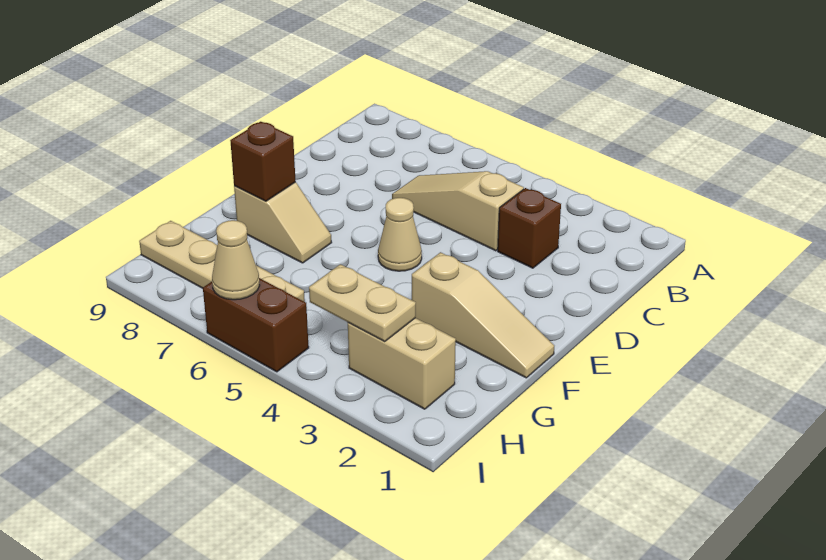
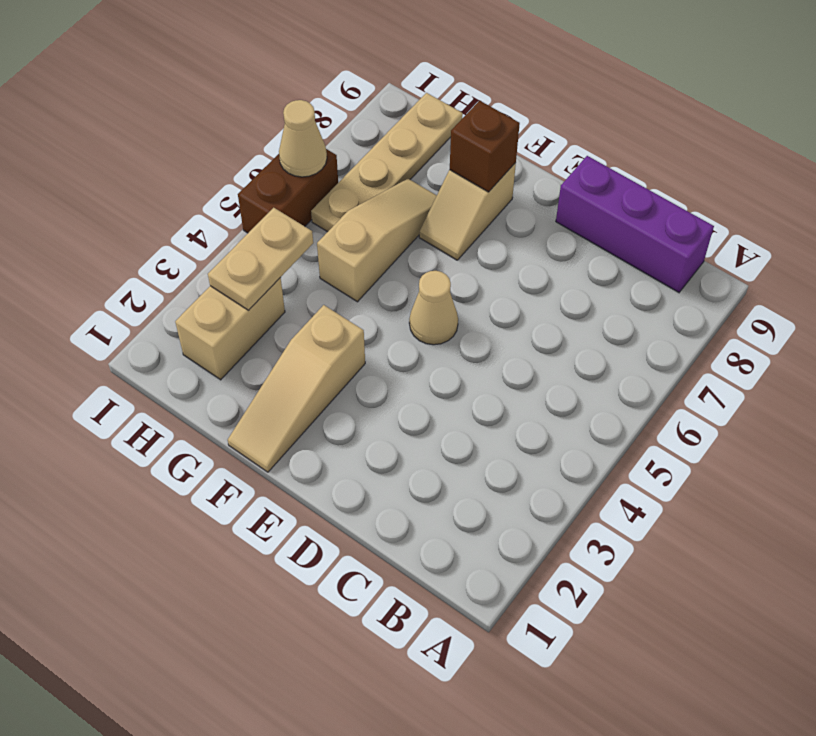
none -> purple 1x3 brick [556,156,714,292]
brown 1x1 brick [498,188,561,268] -> none
tan 1x3 slope [392,171,524,251] -> tan 1x3 slope moved to [317,179,437,302]

